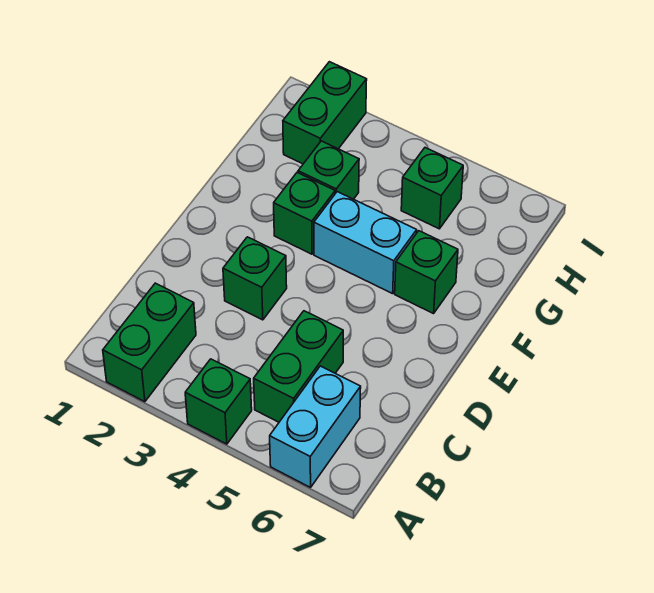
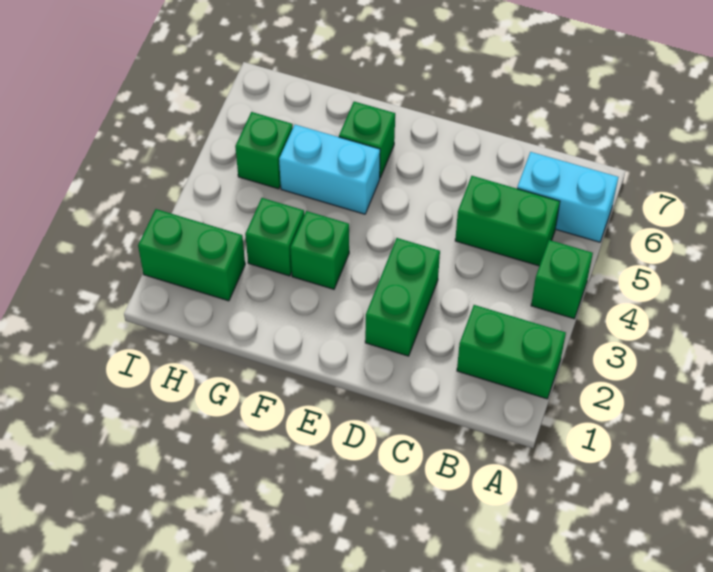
green 1x1 brick [223,237,287,320] -> green 1x2 brick [365,238,440,356]
cyan 1x2 brick [314,192,417,294] -> cyan 1x2 brick turned to [279,125,380,214]

